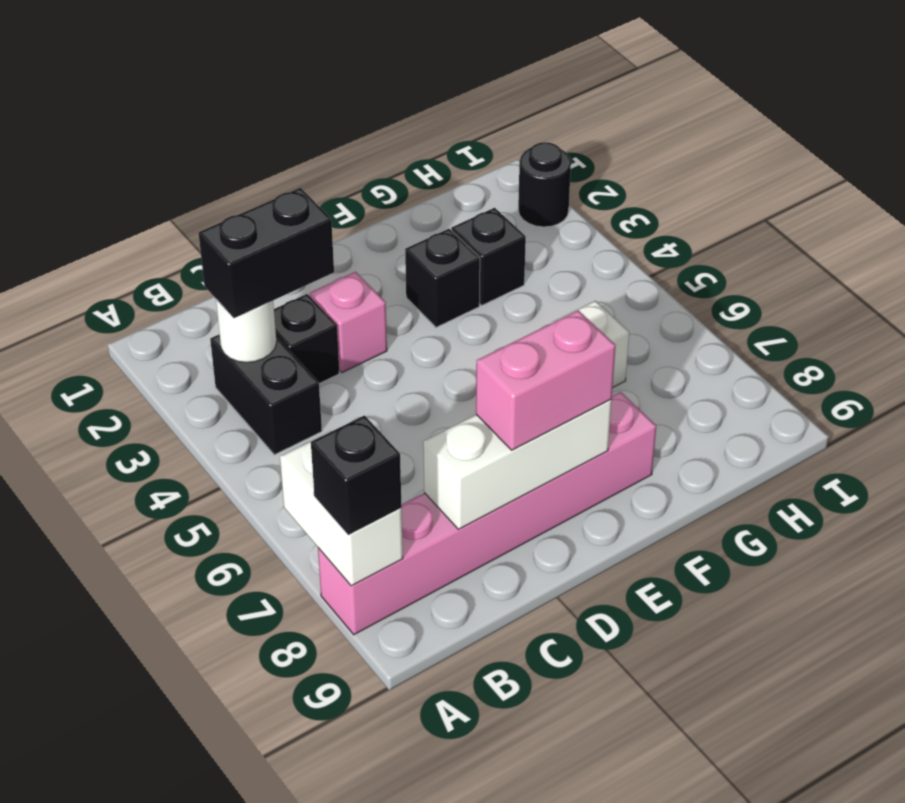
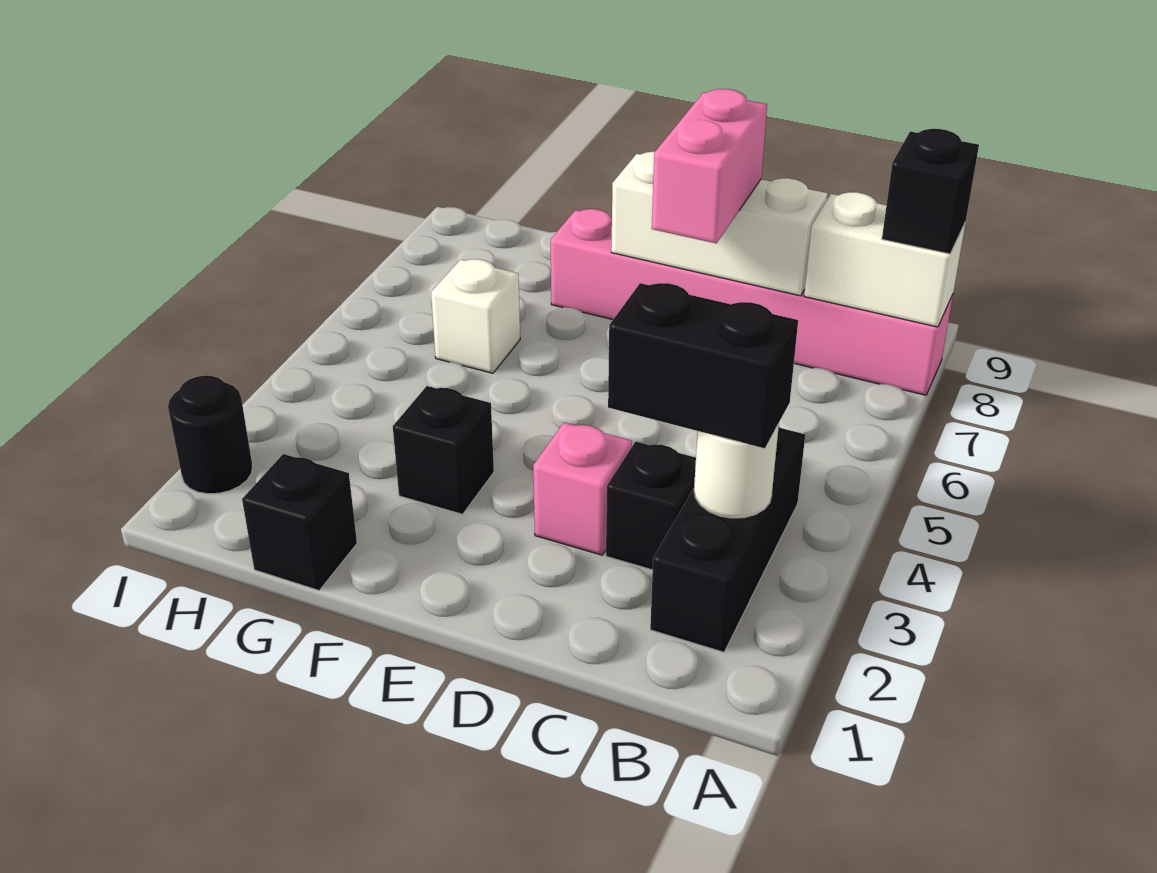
white 1x2 brick [280,431,403,586] -> white 1x2 brick turned to [804,192,966,327]
black 1x2 brick [210,334,322,455] -> black 1x3 brick [650,427,805,652]
pink 1x2 brick [476,310,616,450] -> pink 1x2 brick turned to [652,89,767,243]
black 1x1 brick [451,208,526,305] -> black 1x1 brick moved to [242,454,357,590]

